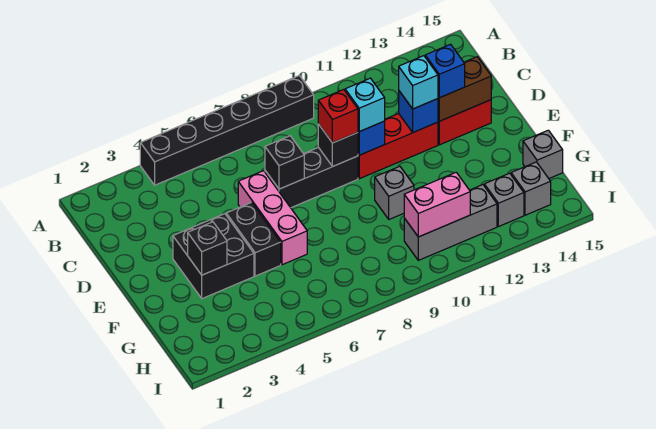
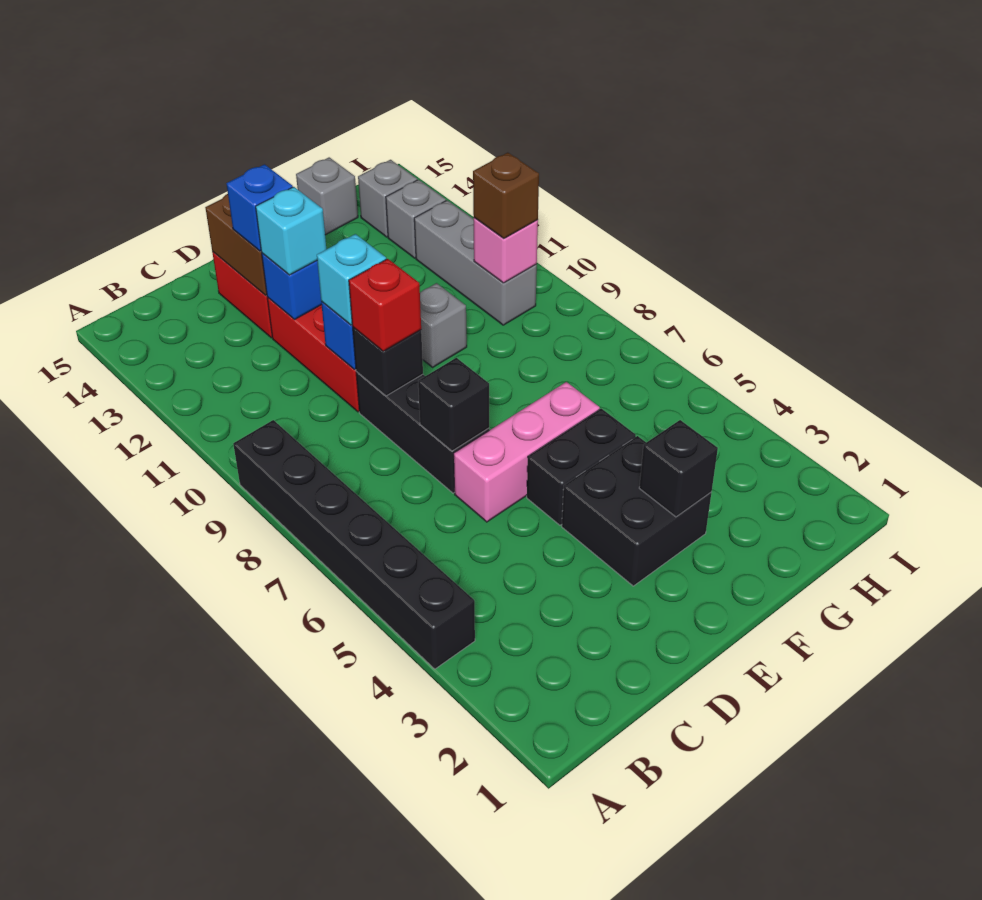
pink 1x2 brick [404,172,470,237] -> pink 1x1 brick [474,218,538,283]
none -> brown 1x1 brick [473,153,539,239]

